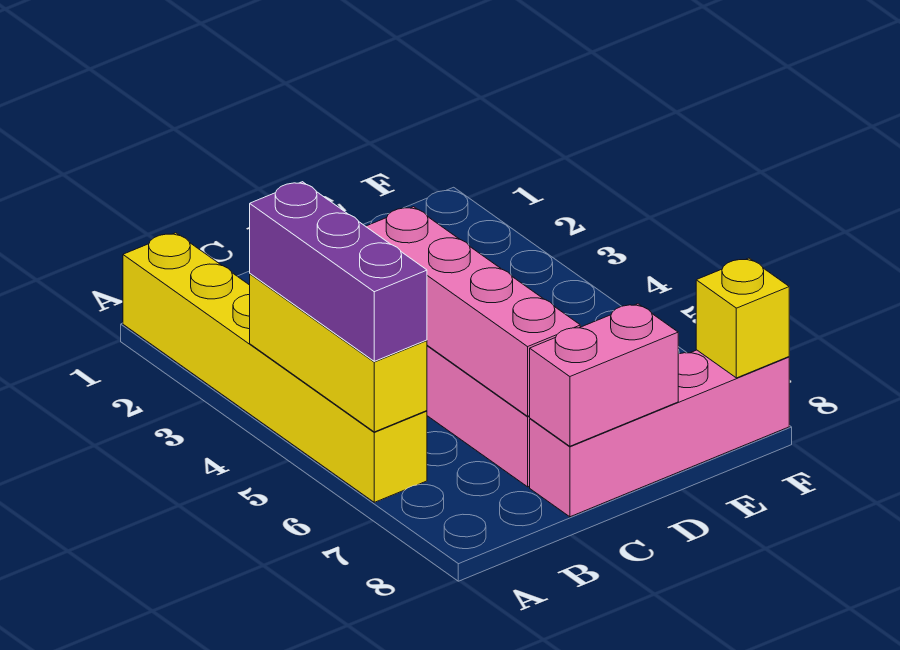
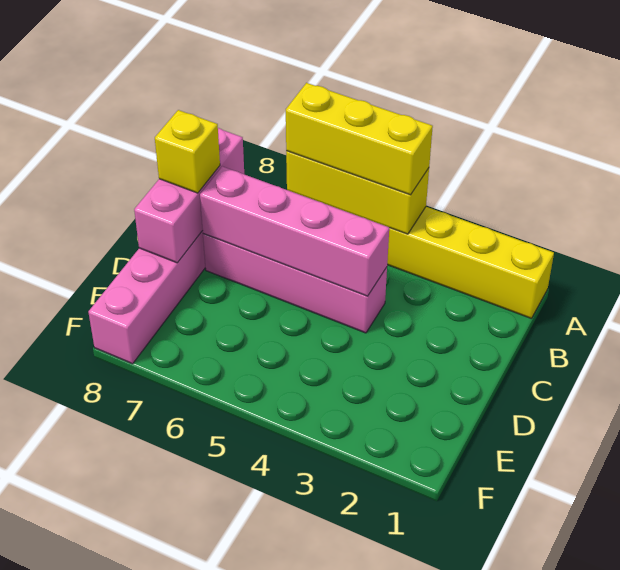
purple 1x3 brick [250,182,427,361] -> yellow 1x3 brick [286,83,433,195]
pink 1x2 brick [530,304,678,446] -> pink 1x3 brick [134,128,244,263]
yellow 1x1 brick [696,258,789,378] -> yellow 1x1 brick moved to [155,110,220,193]

